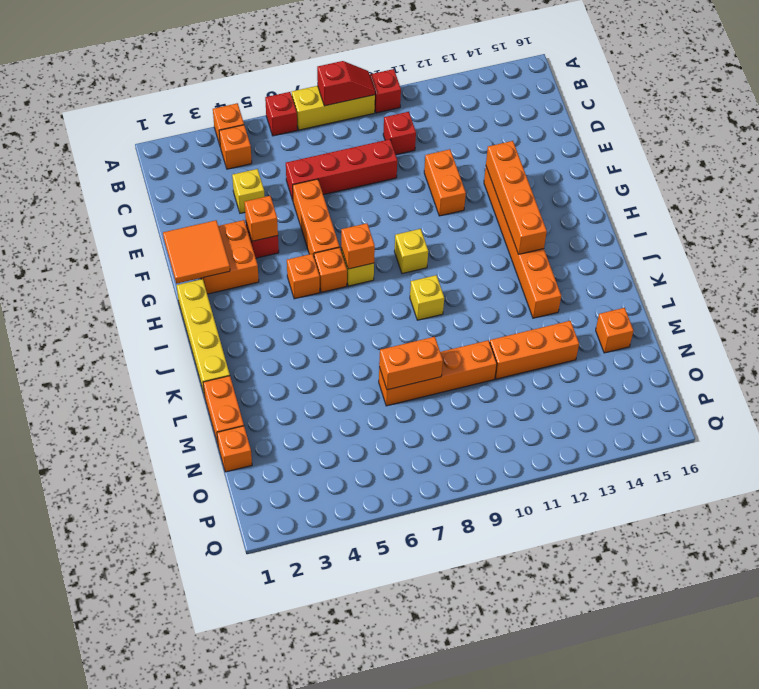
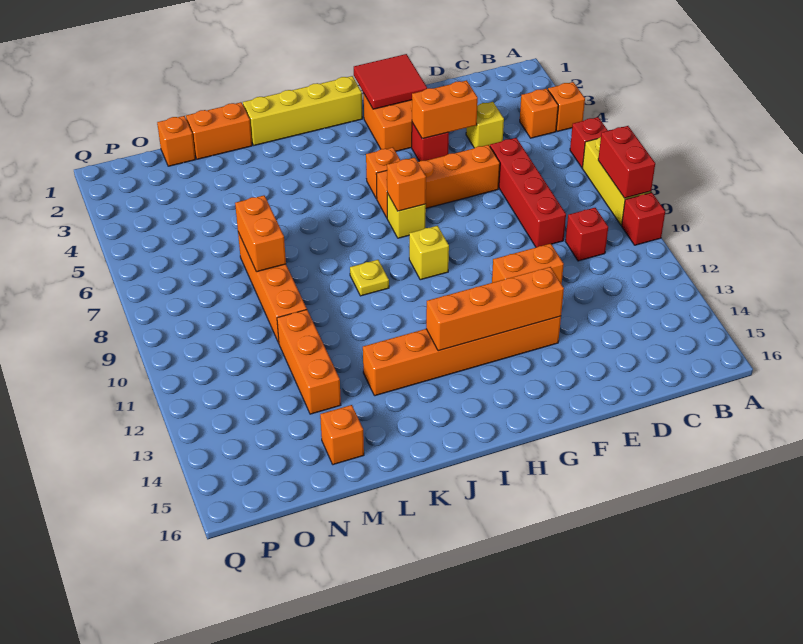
red 1x2 slope [317,61,375,106] -> red 1x2 brick [598,126,655,198]
orange 2x2 tile [163,220,230,284] -> red 2x2 tile [354,54,427,109]
orange 1x1 brick [244,196,278,241] -> orange 1x2 brick [412,80,478,139]
yellow 1x1 brick [410,275,444,320] -> yellow 1x1 plate [350,260,389,296]

